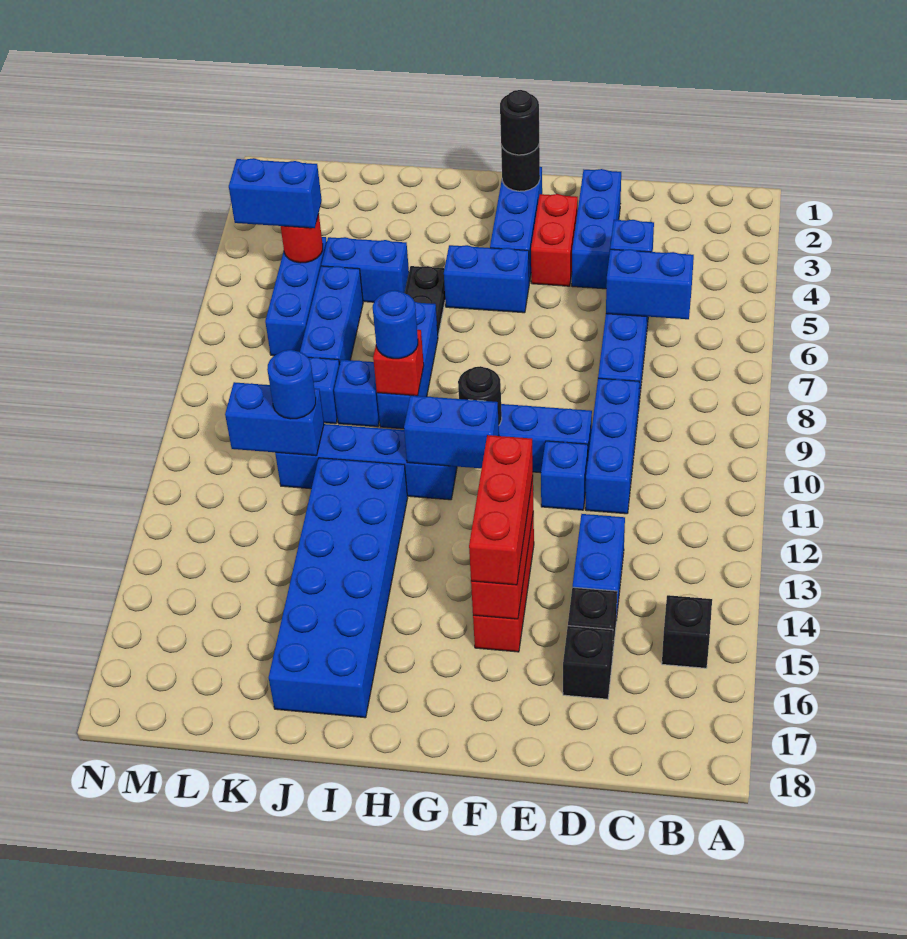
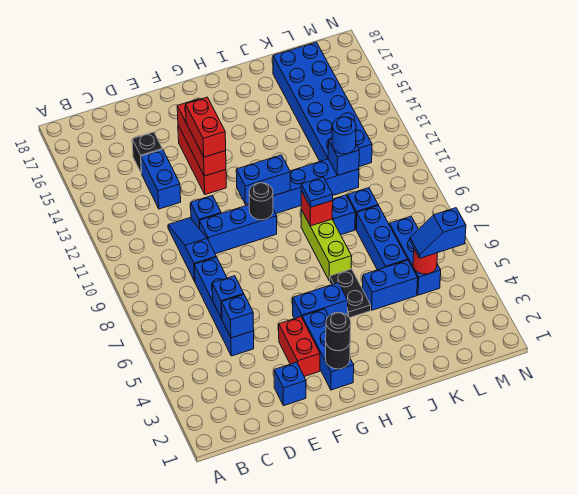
black 1x1 brick [662,595,712,668] -> none
blue 1x2 brick [606,249,694,319] -> blue 1x1 brick [212,276,244,319]
blue 1x3 brick [585,378,639,514] -> blue 1x3 slope [168,218,216,281]
black 1x1 brick [563,626,613,699] -> none
blue 1x3 brick [572,169,621,289] -> blue 1x1 brick [274,362,306,406]
red 1x3 brick [469,435,533,585] -> red 1x2 brick [186,97,226,157]
blue 1x3 brick [377,302,438,429] -> lime 1x3 brick [301,210,352,281]
blue 1x1 round brick [373,290,418,359] -> blue 1x1 plate [301,177,333,207]
blue 2x6 brick [269,458,408,718] -> blue 2x6 brick moved to [273,42,372,167]
blue 1x2 brick [225,382,324,456] -> blue 1x1 brick [328,139,359,176]
blue 1x2 brick [229,158,322,228] -> blue 1x2 slope [410,208,466,258]

